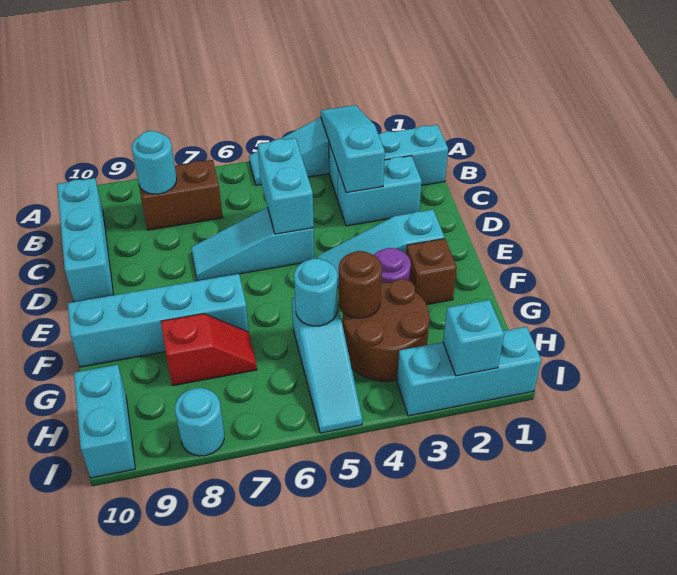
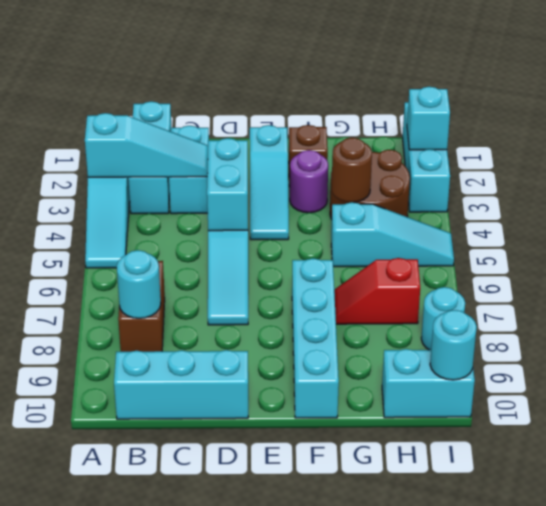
cyan 1x3 slope [321,105,385,193] -> cyan 1x3 slope turned to [85,113,208,177]
cyan 1x2 brick [258,138,314,234] -> cyan 1x2 brick turned to [207,138,248,231]
cyan 1x1 round brick [294,259,338,326] -> cyan 1x1 round brick moved to [430,310,477,380]
red 1x2 slope [161,314,257,386] -> red 1x2 slope turned to [334,258,420,324]

